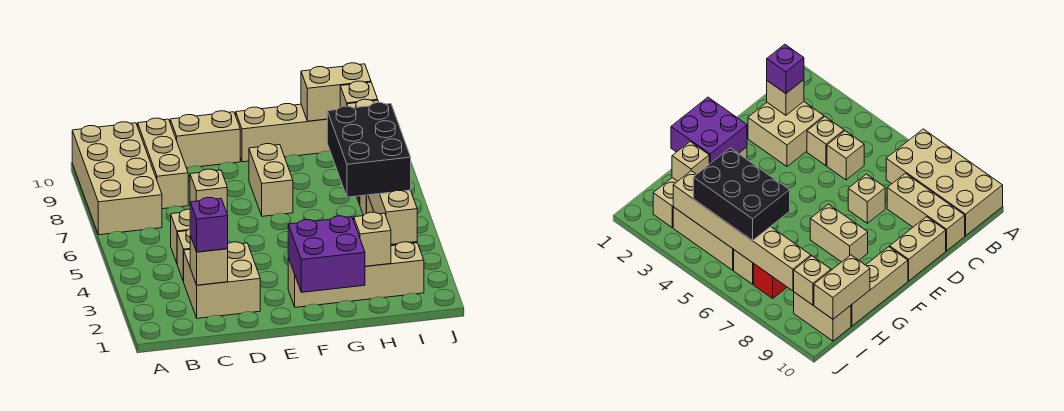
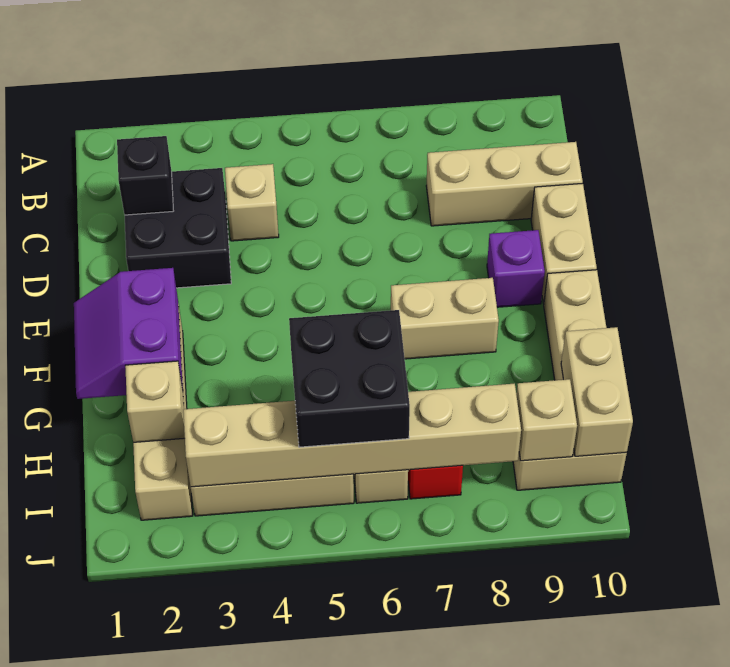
tan 2x4 brick [72,122,162,235] -> none
tan 2x2 brick [184,242,260,318] -> black 2x2 brick [125,168,231,288]
tan 1x1 brick [190,236,228,285] -> black 1x1 brick [117,136,173,215]
purple 1x1 brick [190,197,228,252] -> purple 1x1 brick moved to [487,230,545,307]
tan 1x1 brick [171,209,190,263] -> none
tan 1x1 brick [190,169,227,212] -> none
purple 2x2 brick [288,216,365,292] -> purple 2x2 slope [74,268,183,399]
black 2x3 brick [327,103,411,197] -> black 2x2 brick [289,310,410,447]

